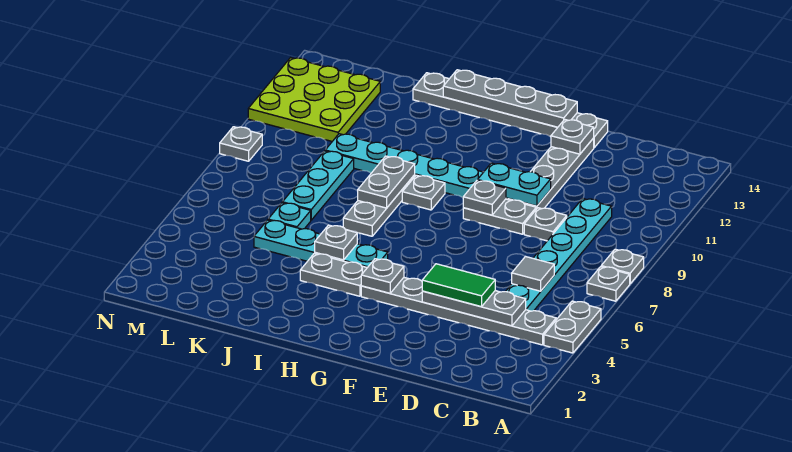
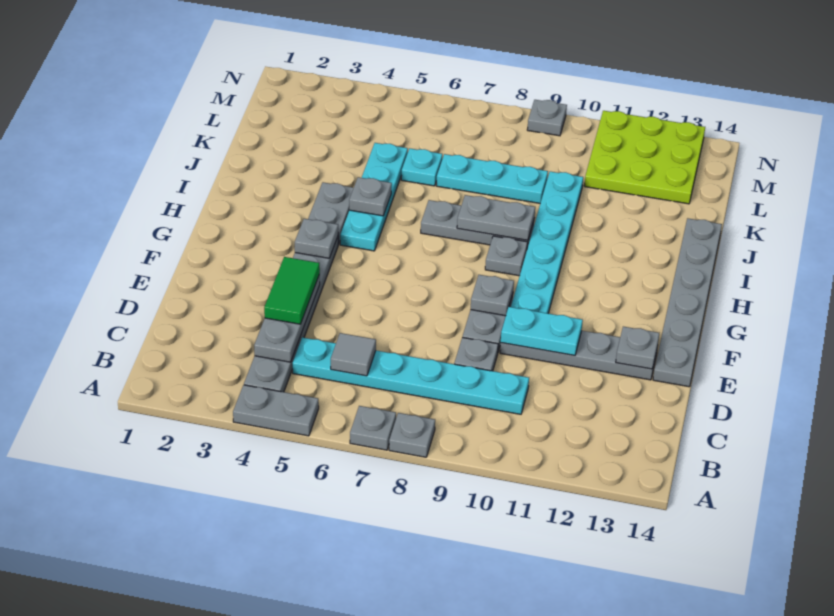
cyan 1x2 plate [478,163,551,206] -> cyan 1x2 plate turned to [501,307,583,355]
grey 1x4 plate [443,70,577,127] -> none

